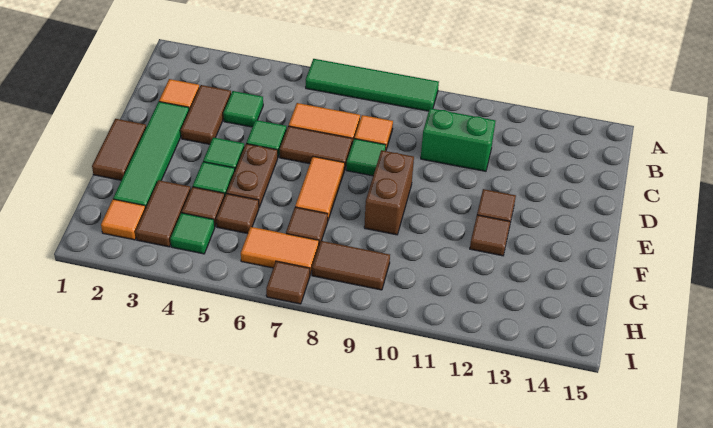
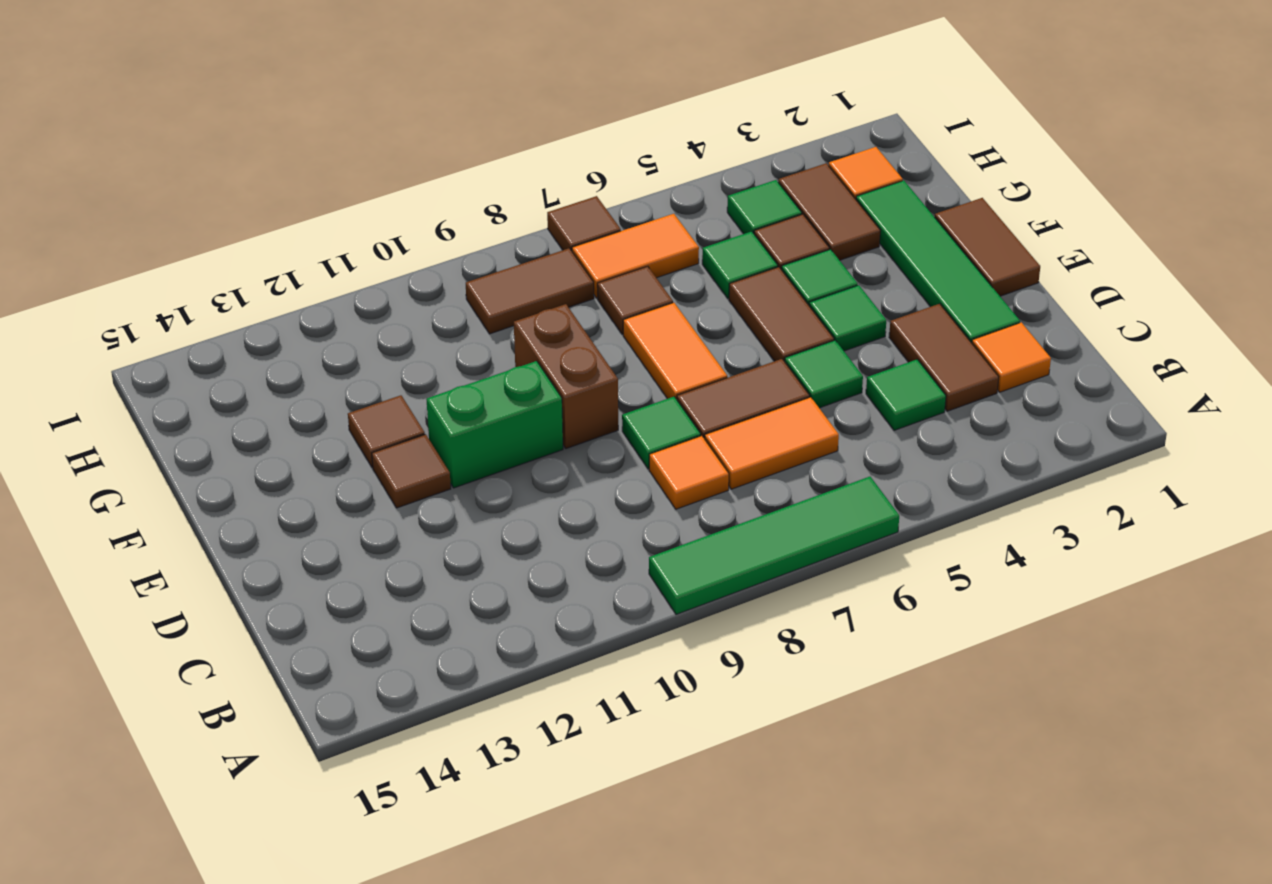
green 1x2 brick [421,108,495,171] -> green 1x2 brick moved to [426,361,563,488]
brown 1x2 plate [227,144,278,207] -> brown 1x2 tile [729,267,834,361]
brown 1x1 tile [216,194,259,234] -> green 1x1 tile [702,231,778,298]

